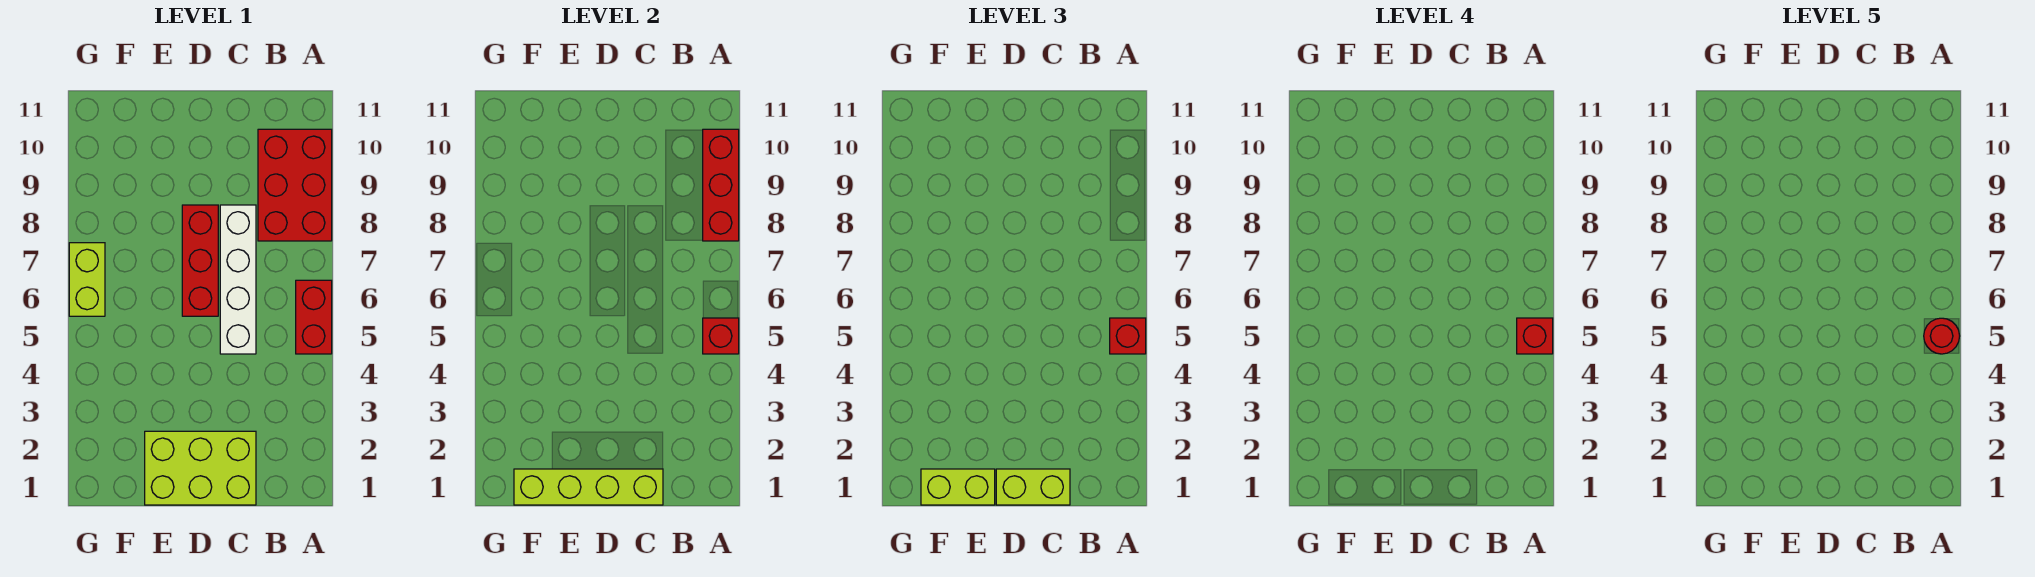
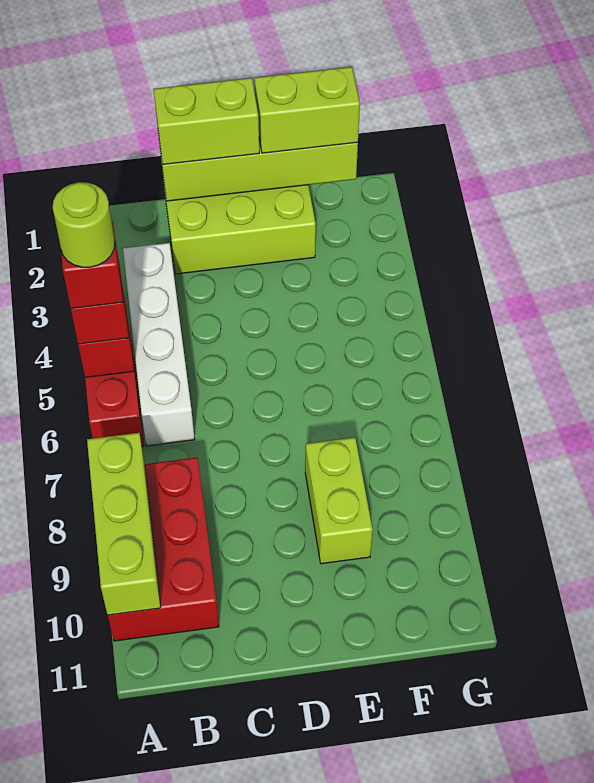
red 1x1 round brick [1924,318,1960,354] -> lime 1x1 round brick [53,182,115,267]
red 1x3 brick [703,129,739,241] -> lime 1x3 brick [87,433,161,615]
white 1x4 brick [220,205,256,354] -> white 1x4 brick moved to [123,243,195,446]
red 1x3 brick [182,205,218,316] -> none
lime 1x2 brick [69,243,105,316] -> lime 1x2 brick moved to [305,438,373,564]

